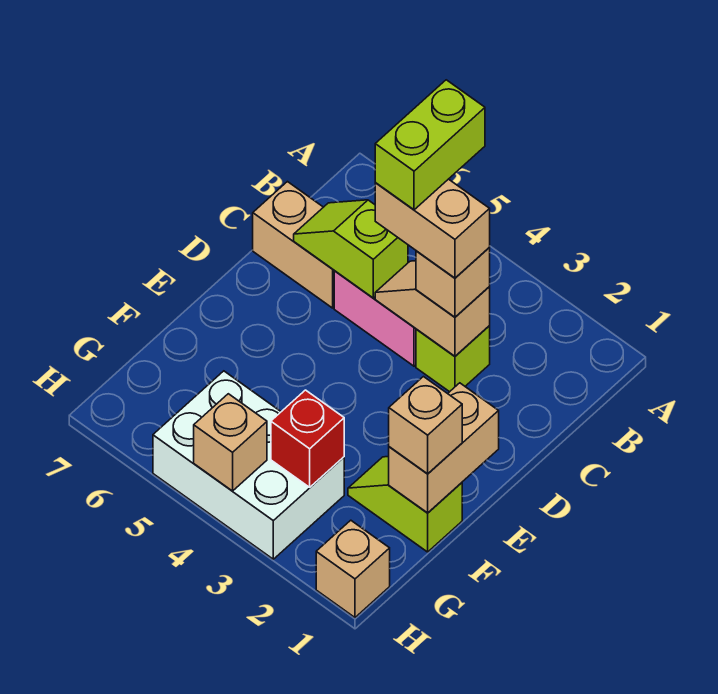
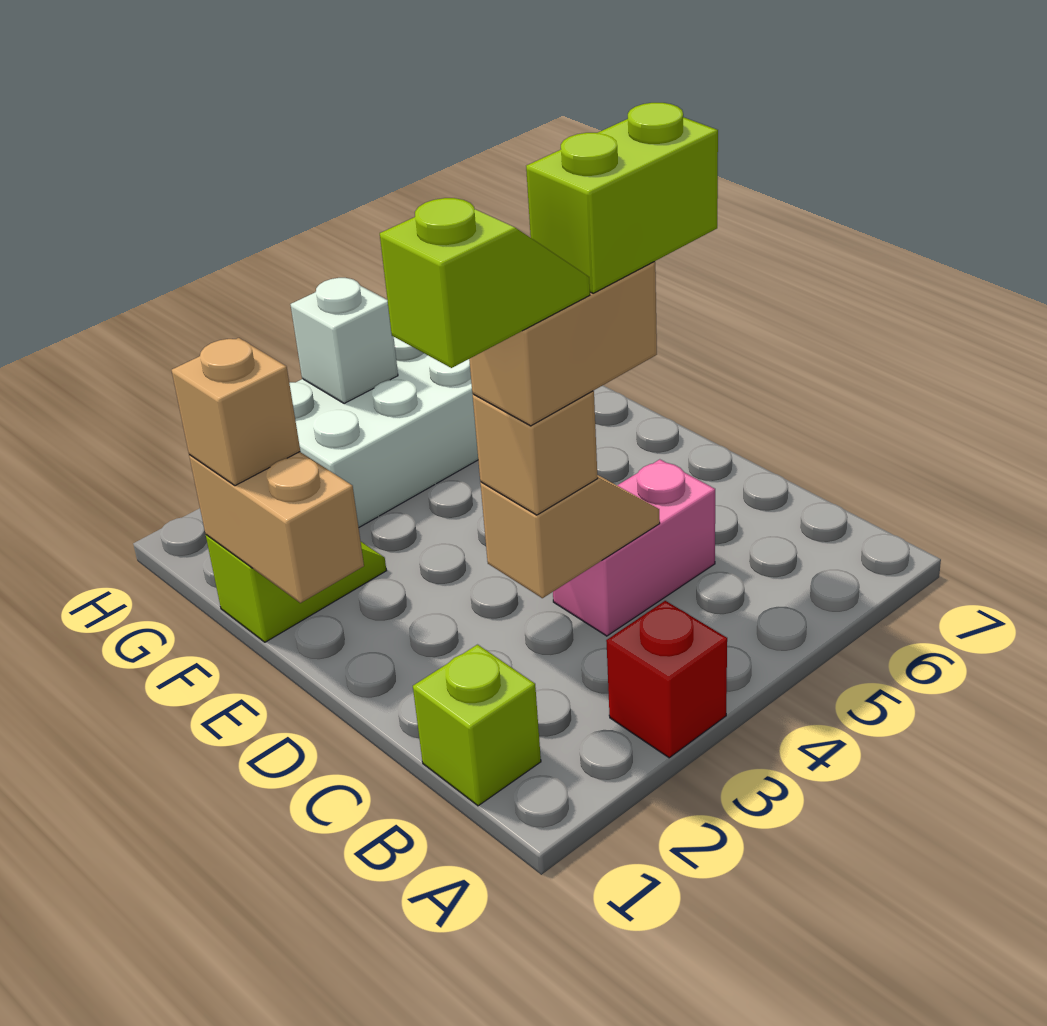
lime 1x2 brick [375,80,485,210] -> lime 1x2 brick turned to [526,103,718,293]
lime 1x1 brick [416,326,490,392] -> lime 1x1 brick moved to [413,645,541,806]
lime 1x2 slope [294,200,408,298] -> lime 1x2 slope moved to [380,198,590,368]
tan 1x2 brick [253,182,334,308] -> none
red 1x1 brick [271,390,344,487] -> red 1x1 brick moved to [606,601,727,758]
tan 1x1 brick [316,520,390,617] -> none
tan 1x1 brick [194,394,267,491] -> white 1x1 brick [290,278,398,404]

